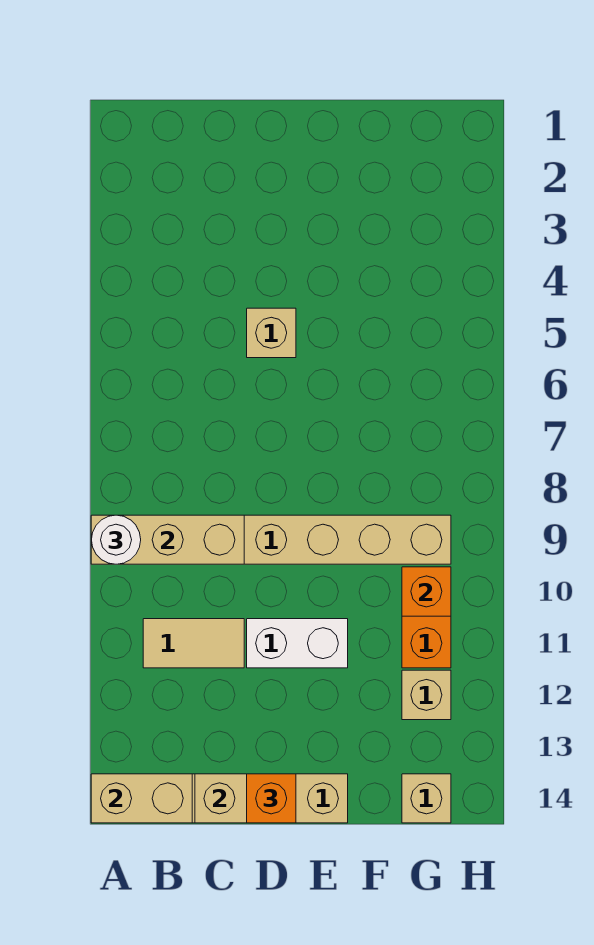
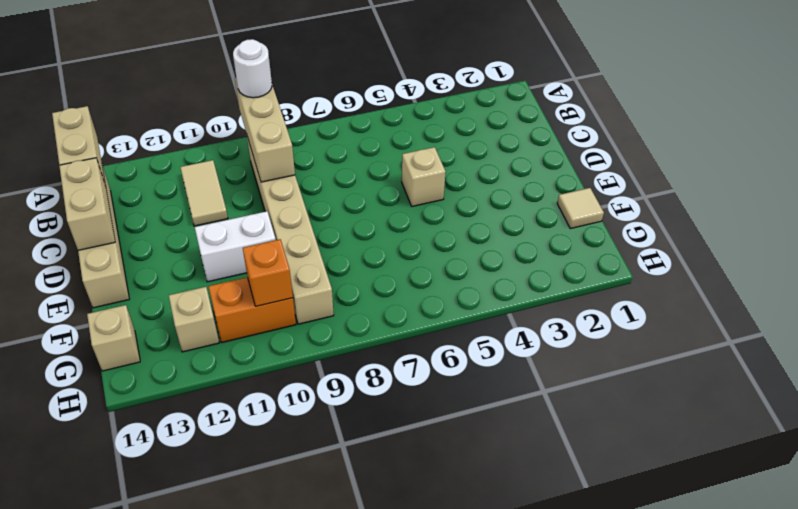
white 1x2 brick [247,619,348,668] -> white 1x2 brick turned to [195,211,276,282]
orange 1x1 brick [247,774,296,823] -> none
none -> tan 1x1 tile [557,188,604,229]

